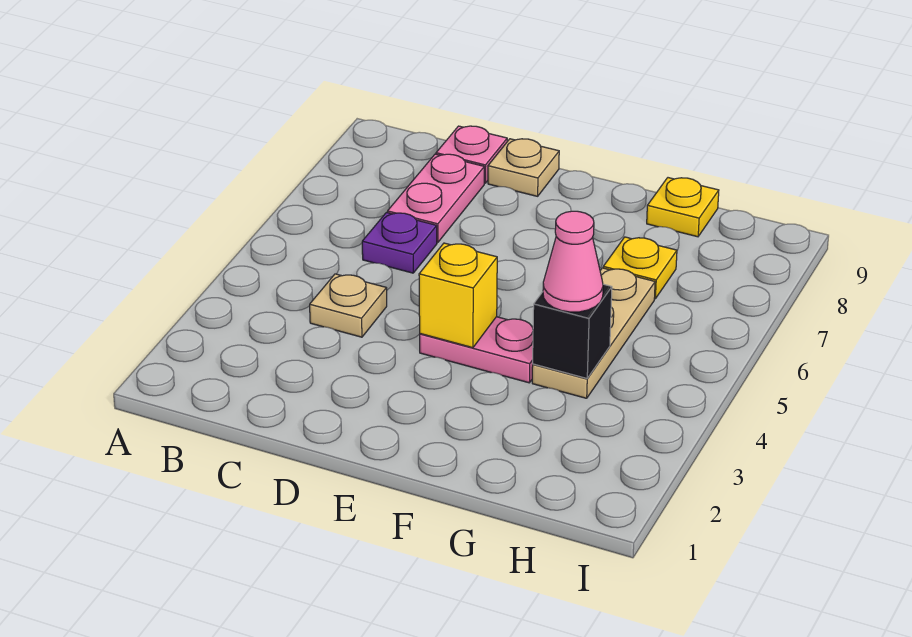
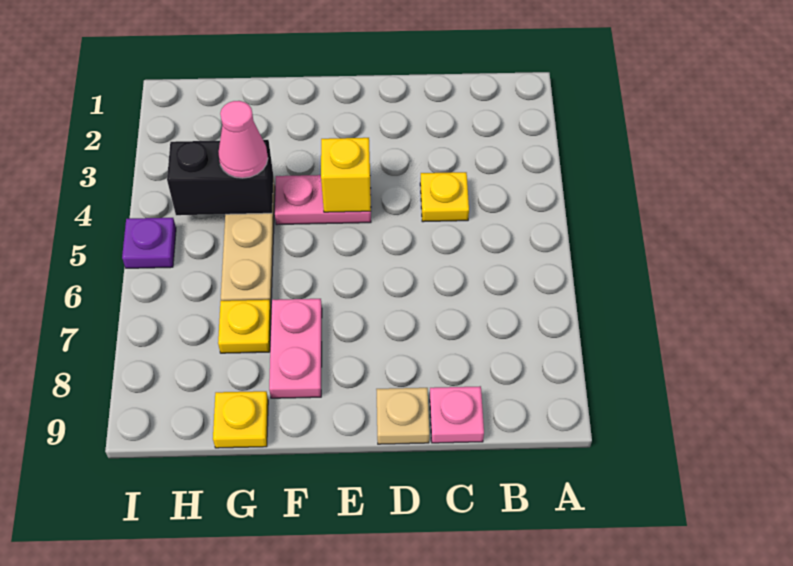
tan 1x1 plate [310,274,387,337] -> yellow 1x1 plate [420,172,469,222]
purple 1x1 plate [362,213,437,273] -> purple 1x1 plate moved to [122,218,176,268]
pink 1x2 plate [388,154,484,242] -> pink 1x2 plate moved to [269,299,322,398]
black 1x1 brick [533,284,612,378] -> black 1x2 brick [167,140,273,215]

